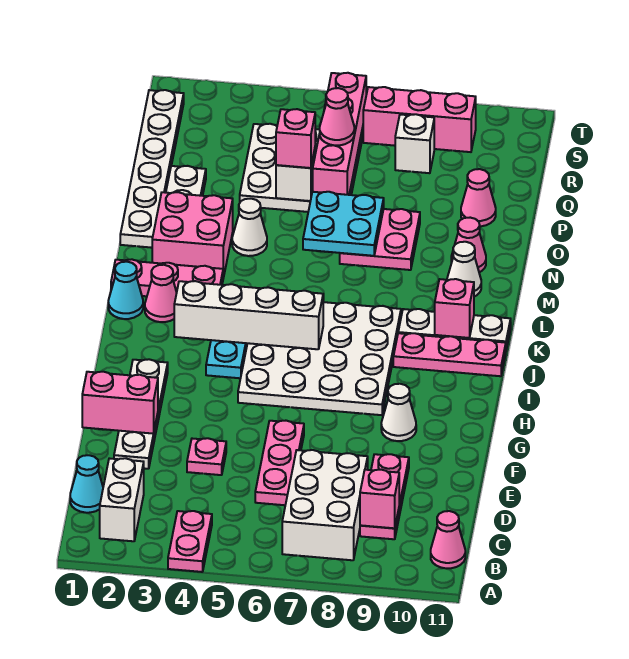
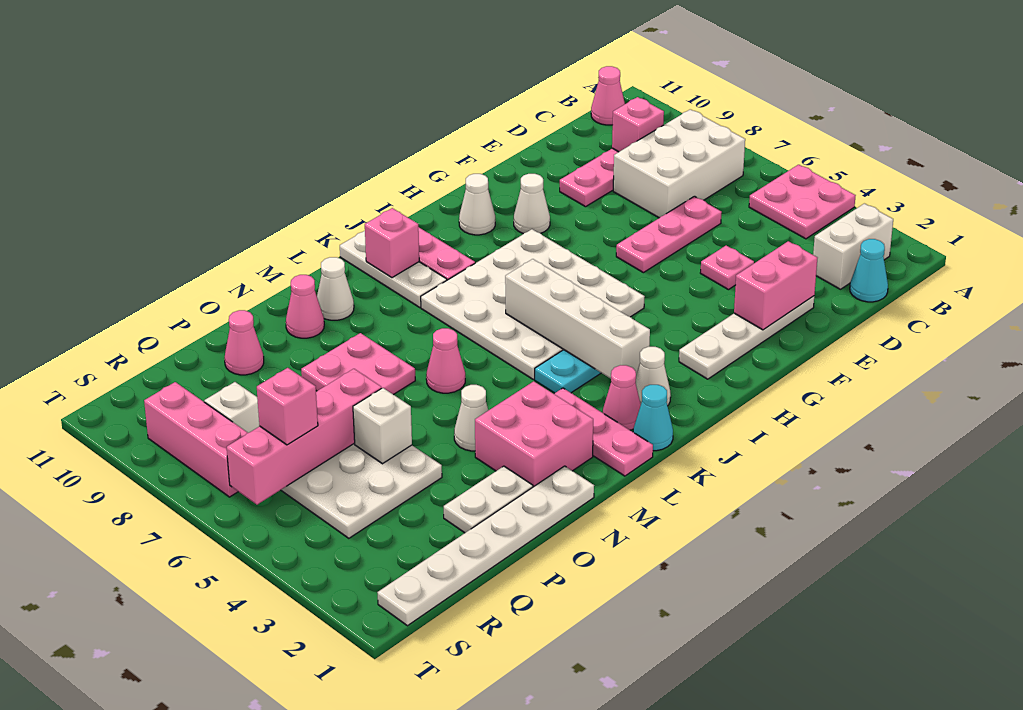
pink 1x2 plate [168,511,212,572] -> pink 2x2 plate [749,165,856,239]
pink 1x2 brick [82,372,158,434] -> pink 1x2 brick turned to [734,241,817,330]
none -> white 1x1 cone [459,174,495,235]
none -> white 1x1 cone [636,347,671,406]
cyan 2x2 plate [303,192,384,256] -> none
pink 1x1 brick [276,109,315,168] -> pink 1x1 brick moved to [257,368,318,445]
pink 1x1 cone [320,88,354,145] -> pink 1x1 cone moved to [426,328,465,393]

